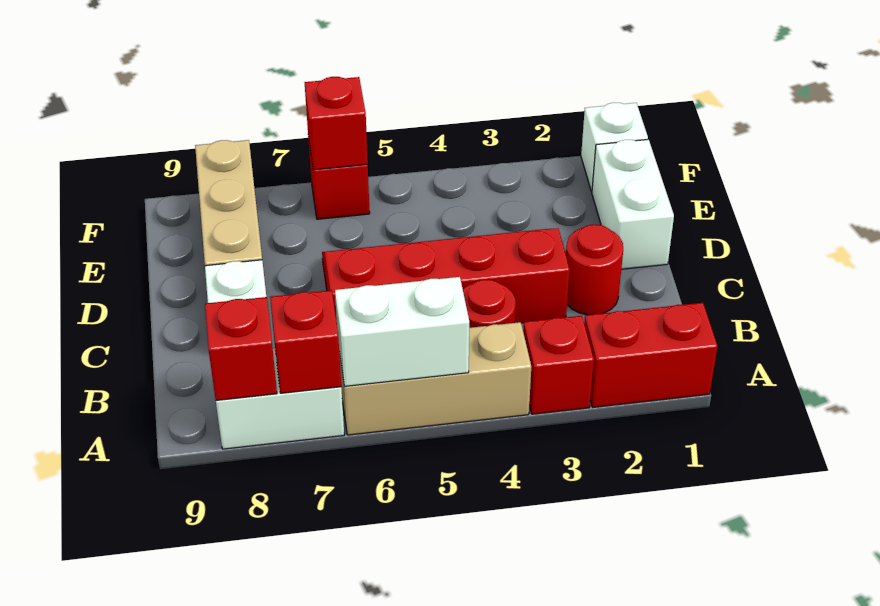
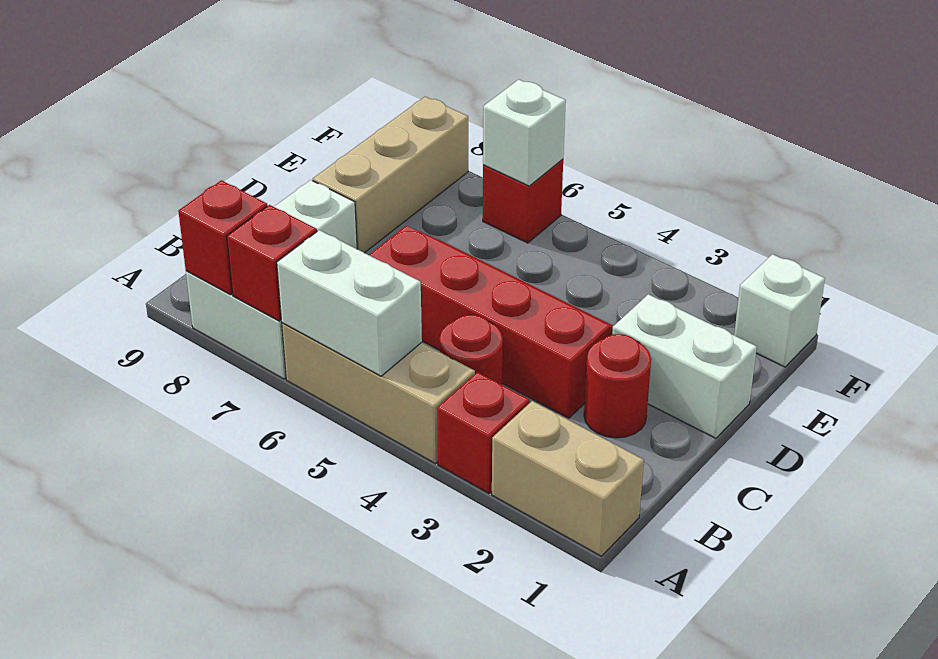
red 1x2 brick [584,303,717,407] -> tan 1x2 brick [492,401,644,556]
white 1x2 brick [592,139,674,269] -> white 1x2 brick turned to [612,294,757,438]
red 1x1 brick [305,77,368,170] -> white 1x1 brick [483,79,566,186]

